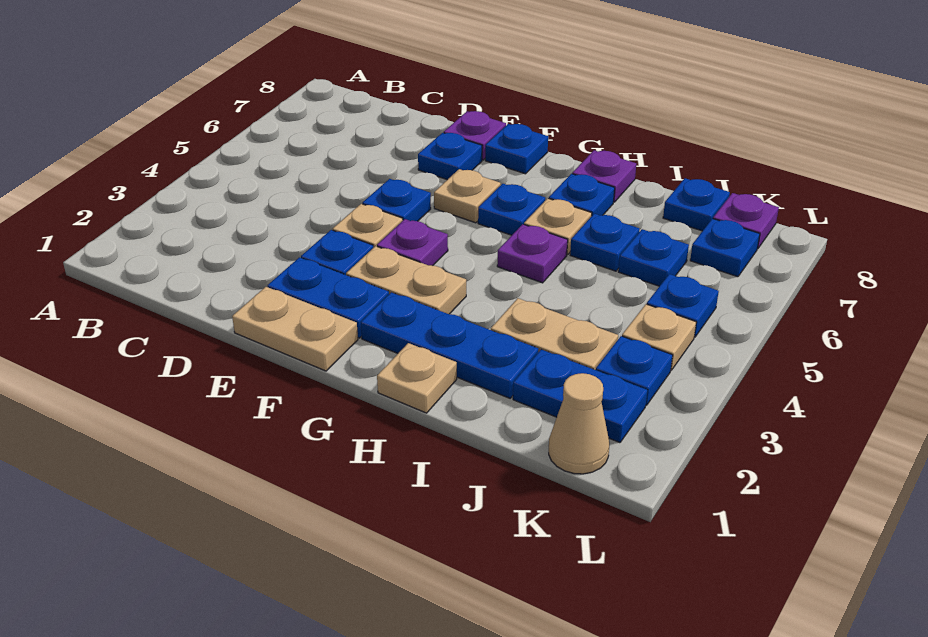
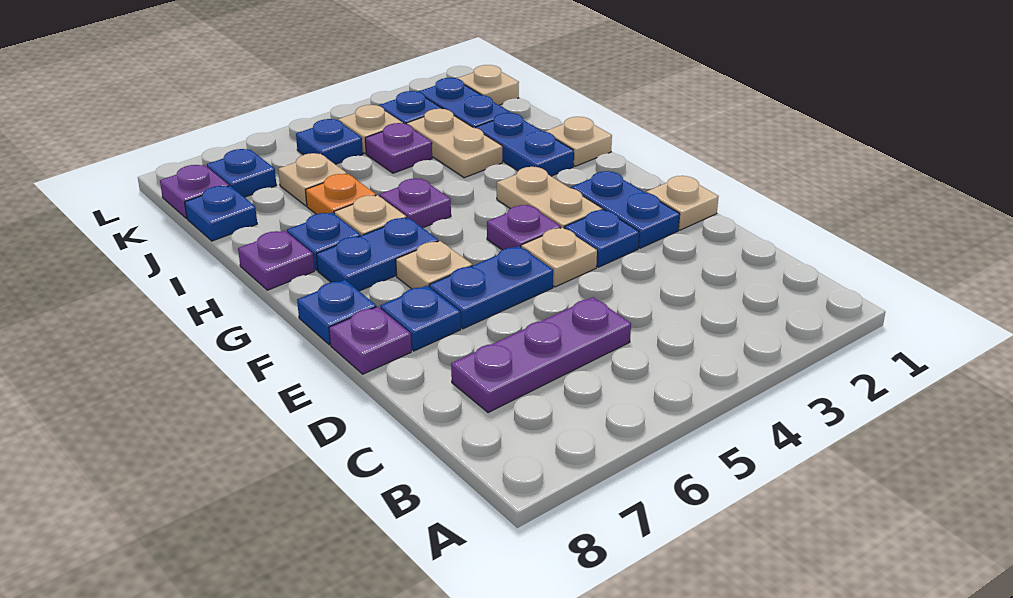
none -> purple 1x3 plate [451,297,631,413]
tan 1x2 plate [232,287,358,371] -> tan 1x1 plate [646,176,719,230]
blue 1x1 plate [362,179,431,221] -> blue 1x2 plate [429,246,553,329]
blue 1x3 plate [361,292,538,398] -> blue 1x2 plate [475,113,574,176]
blue 1x1 plate [478,184,545,235] -> blue 1x2 plate [317,217,438,291]
blue 1x1 plate [570,214,640,271] -> orange 1x1 plate [306,174,376,214]
none -> purple 1x1 plate [365,123,432,173]
blue 1x1 plate [618,229,689,286] -> tan 1x1 plate [278,153,347,206]
tan 1x1 cone [549,373,609,474] -> tan 1x1 plate [457,65,519,105]

